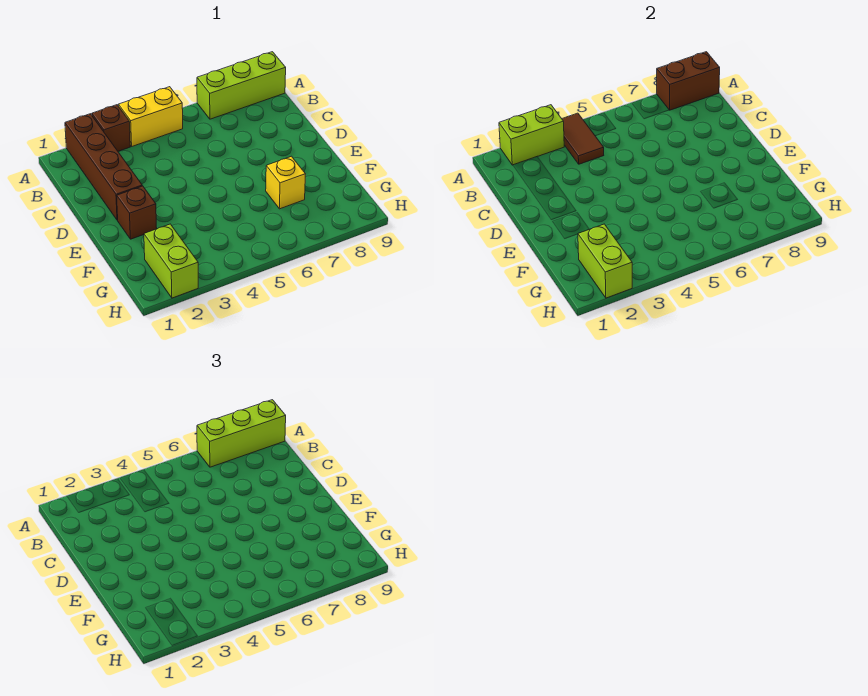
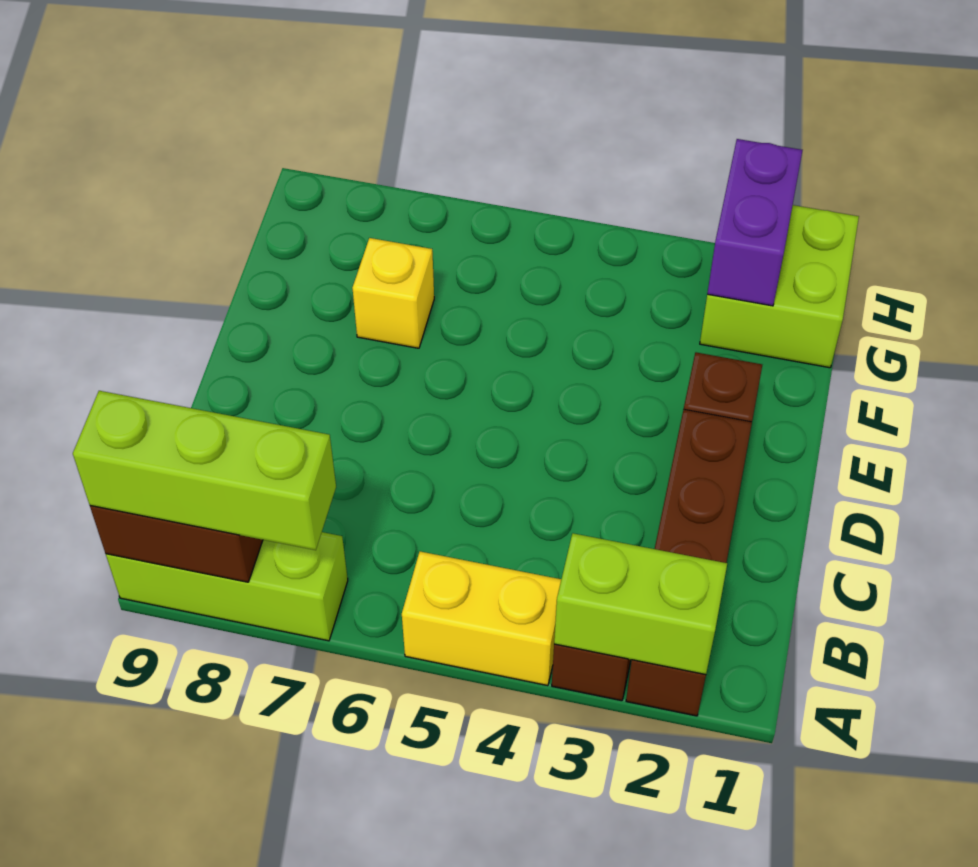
brown 1x2 tile [562,113,604,164] -> none
lime 1x2 brick [144,224,198,298] -> lime 2x2 brick [700,205,859,368]
lime 1x2 brick [578,224,632,298] -> purple 1x2 brick [707,139,802,306]

